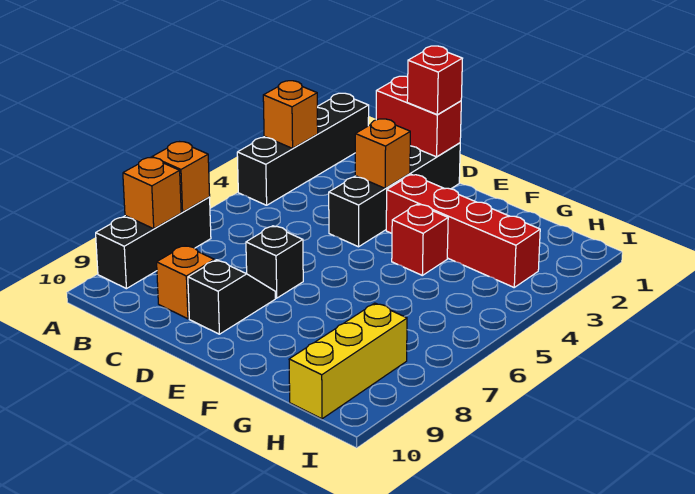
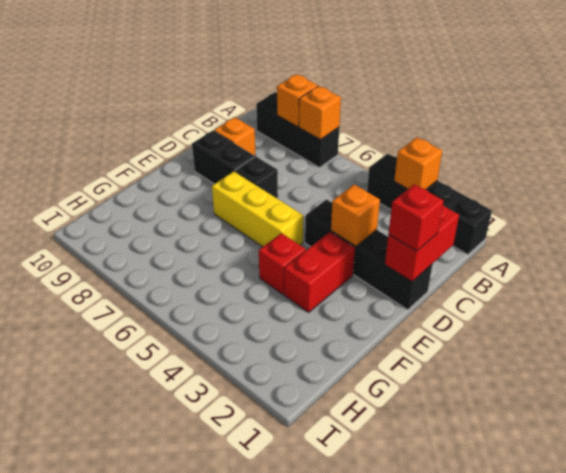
black 1x2 slope [188,260,275,334] -> black 1x2 brick [192,131,255,184]
red 1x4 brick [386,175,540,287] -> red 1x2 brick [284,232,355,312]
yellow 1x3 brick [289,303,407,419] -> yellow 1x3 brick moved to [212,171,303,247]

